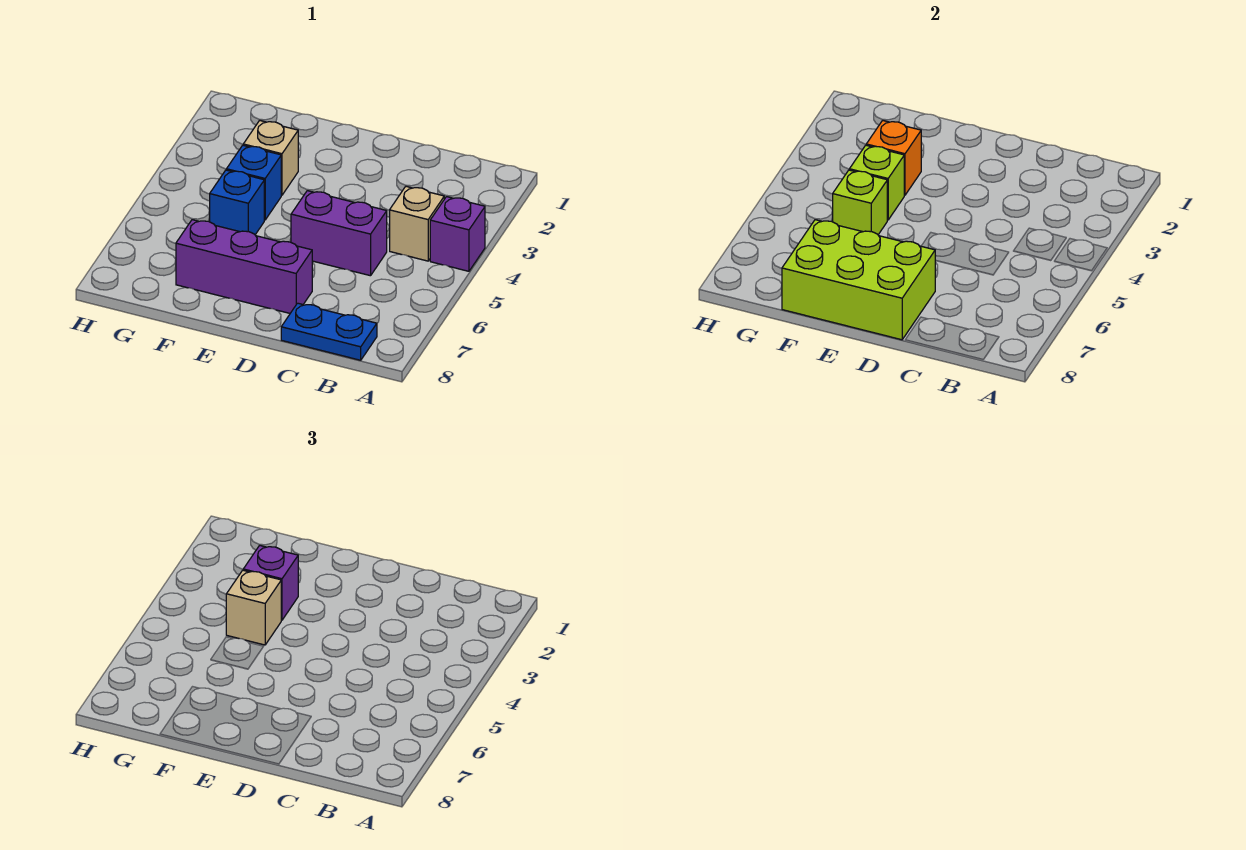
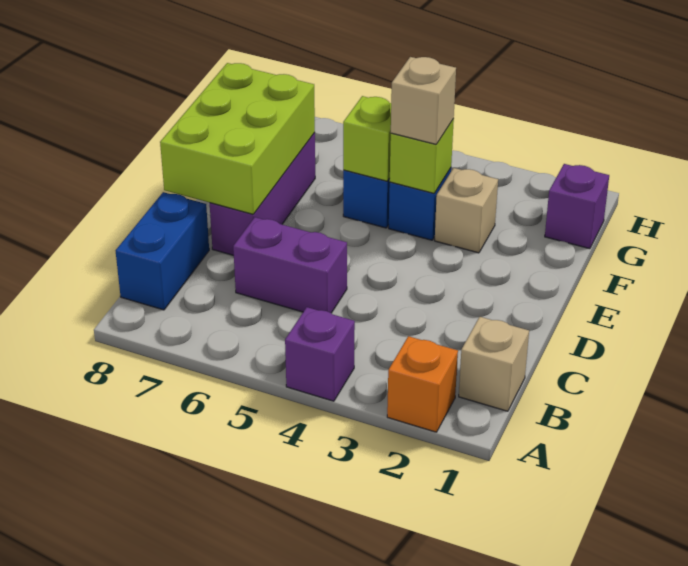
tan 1x1 brick [390,186,444,261] -> tan 1x1 brick moved to [459,317,529,411]
blue 1x2 plate [281,303,377,360] -> blue 1x2 brick [115,192,209,310]
purple 1x2 brick [291,191,387,276] -> purple 1x2 brick turned to [233,217,347,313]
orange 1x1 brick [866,120,921,195] -> orange 1x1 brick moved to [387,336,458,432]
purple 1x1 brick [243,545,298,620] -> purple 1x1 brick moved to [545,164,609,249]

